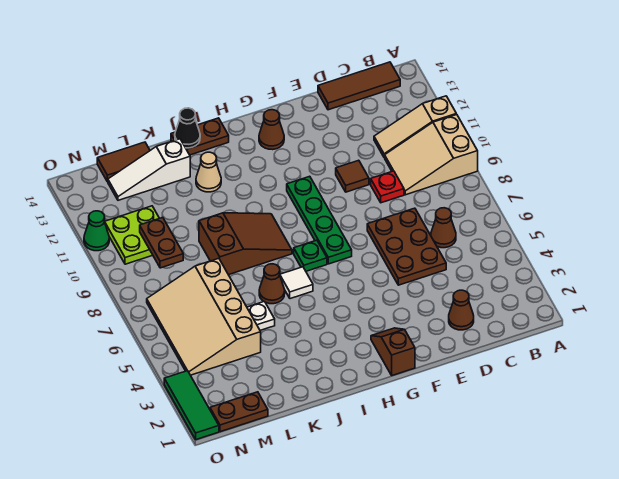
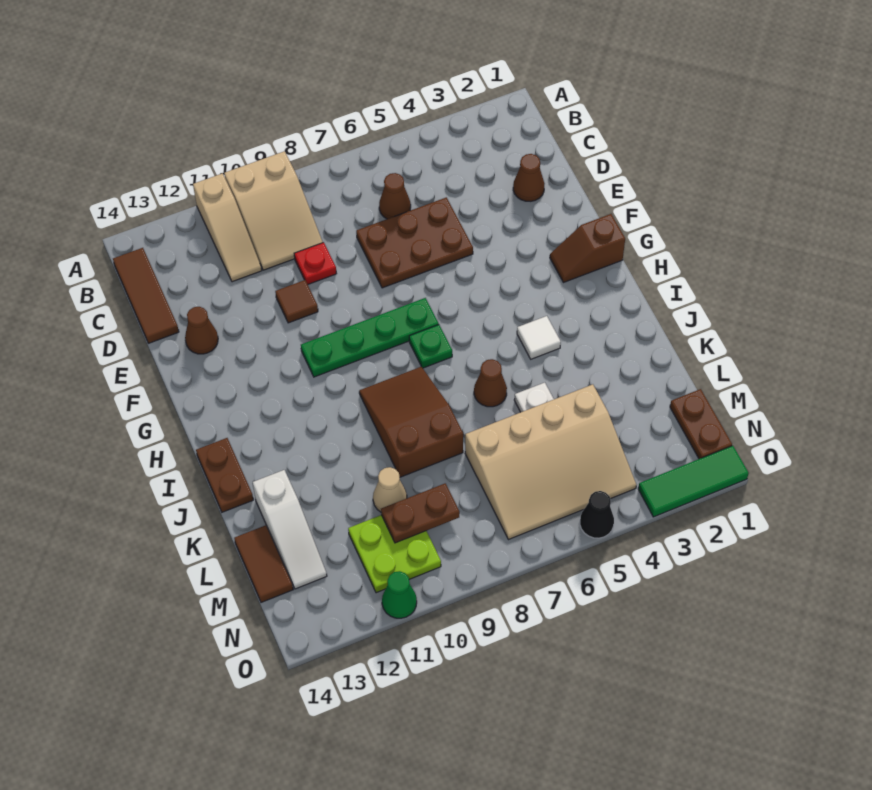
brown 1x1 cone [259,110,284,150] -> brown 1x1 cone moved to [185,307,218,354]
white 1x1 tile [280,267,313,299] -> white 1x1 tile moved to [517,316,561,359]
tan 1x1 cone [196,152,221,192] -> tan 1x1 cone moved to [373,467,407,512]
black 1x1 cone [175,108,200,148] -> black 1x1 cone moved to [580,491,614,538]

